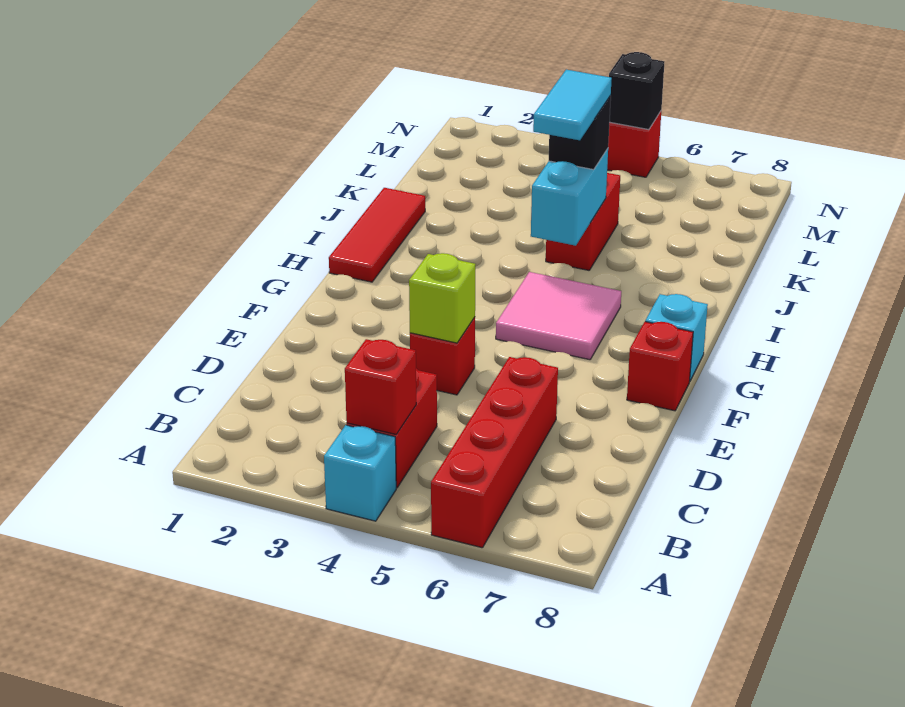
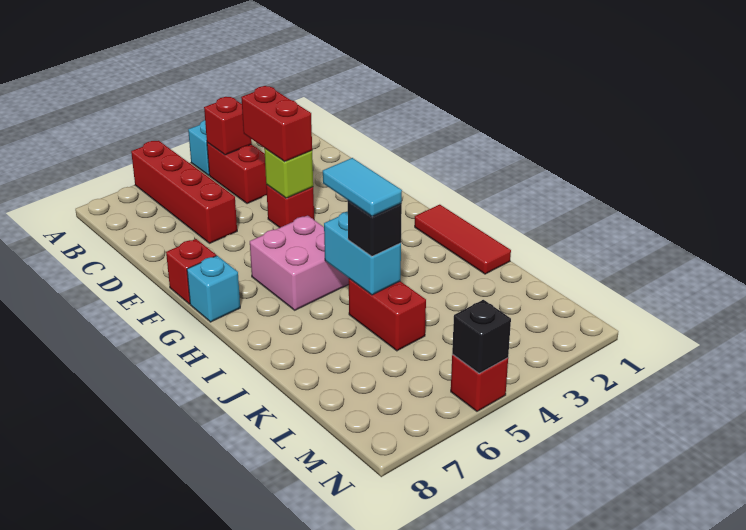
none -> red 1x2 brick [241,86,312,162]
pink 2x2 tile [496,272,621,360] -> pink 2x2 brick [250,216,349,310]

